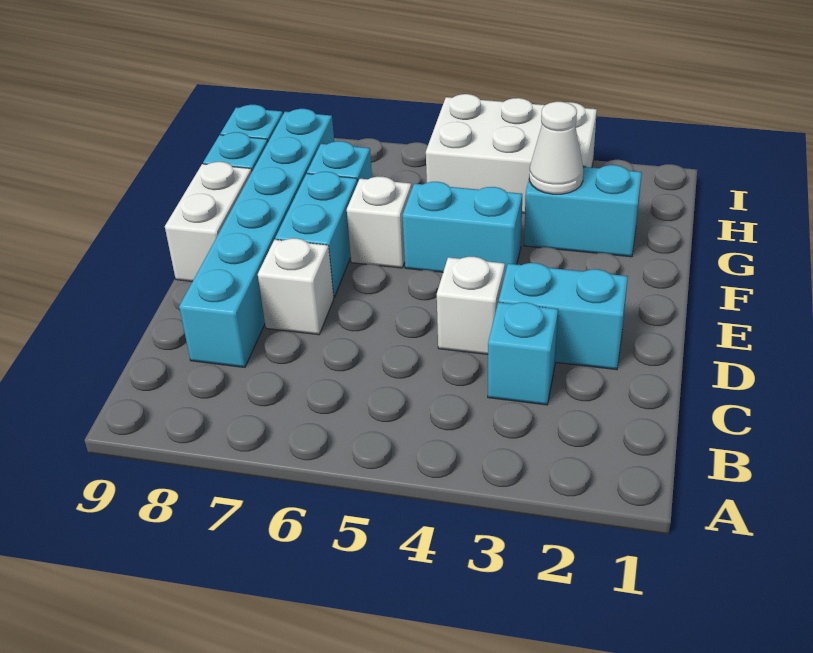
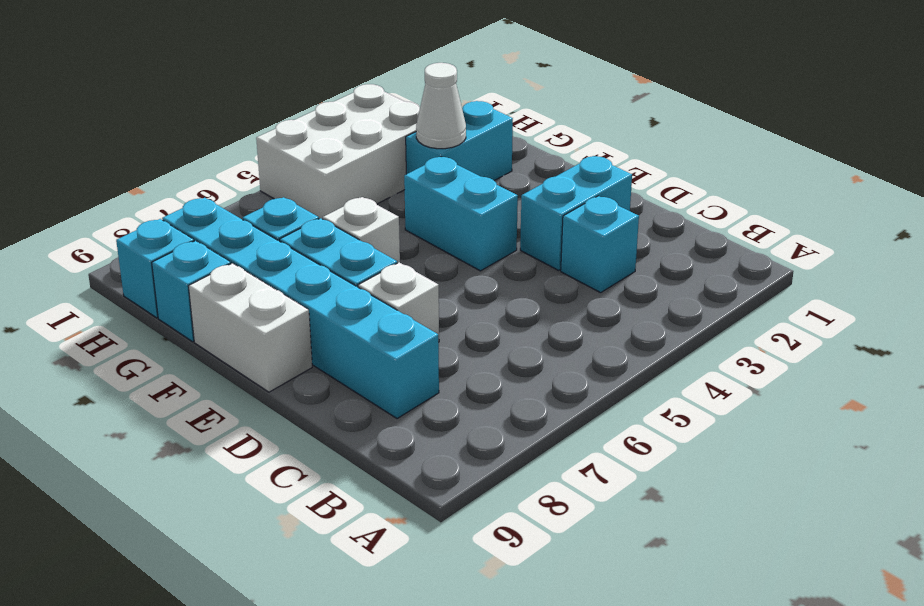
white 1x1 brick [437,257,505,354] -> none
cyan 1x2 brick [403,182,522,273] -> cyan 1x2 brick turned to [404,157,518,271]

